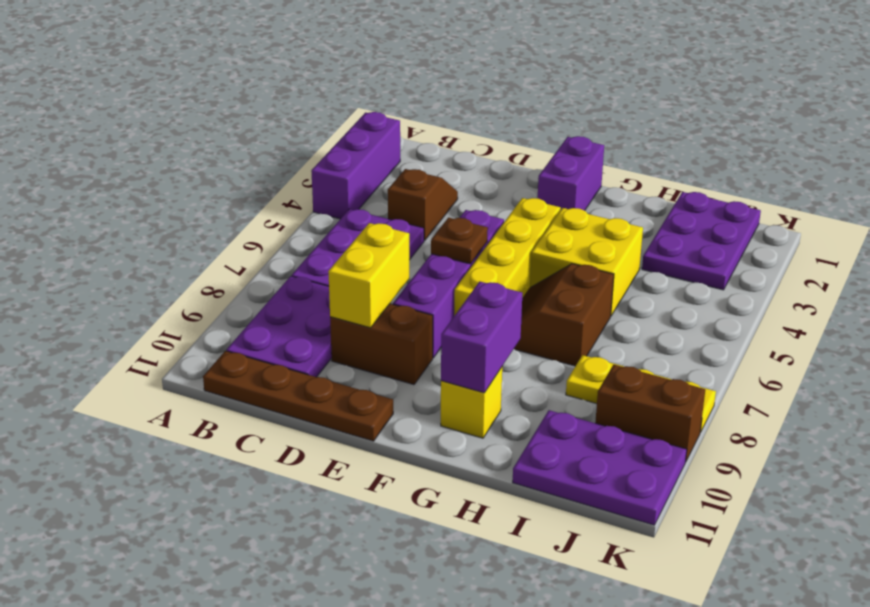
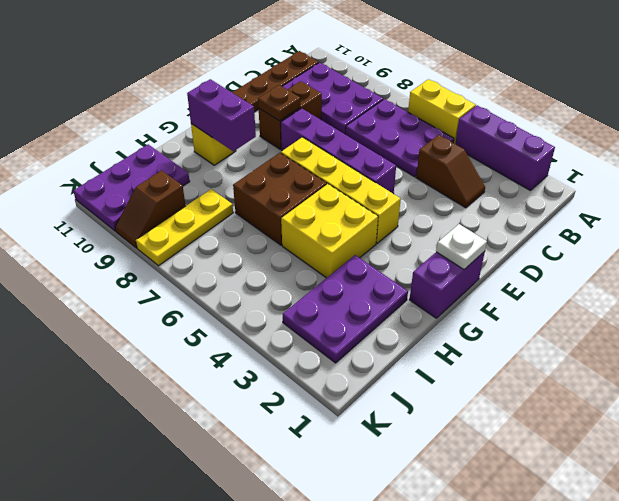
yellow 1x2 brick [328,223,409,328] -> yellow 1x2 brick moved to [408,79,476,144]
brown 1x1 plate [431,218,488,264] -> brown 1x1 plate moved to [258,85,300,121]
purple 1x2 brick [538,136,604,211] -> purple 1x2 brick turned to [410,251,485,318]
none -> white 1x1 plate [436,224,487,269]
brown 2x2 slope [514,264,614,366] -> brown 2x2 brick [233,153,327,245]
purple 2x3 plate [642,192,761,290] -> purple 2x3 plate turned to [282,255,408,363]
brown 1x2 brick [595,365,705,462] -> brown 1x2 slope [115,171,185,248]

